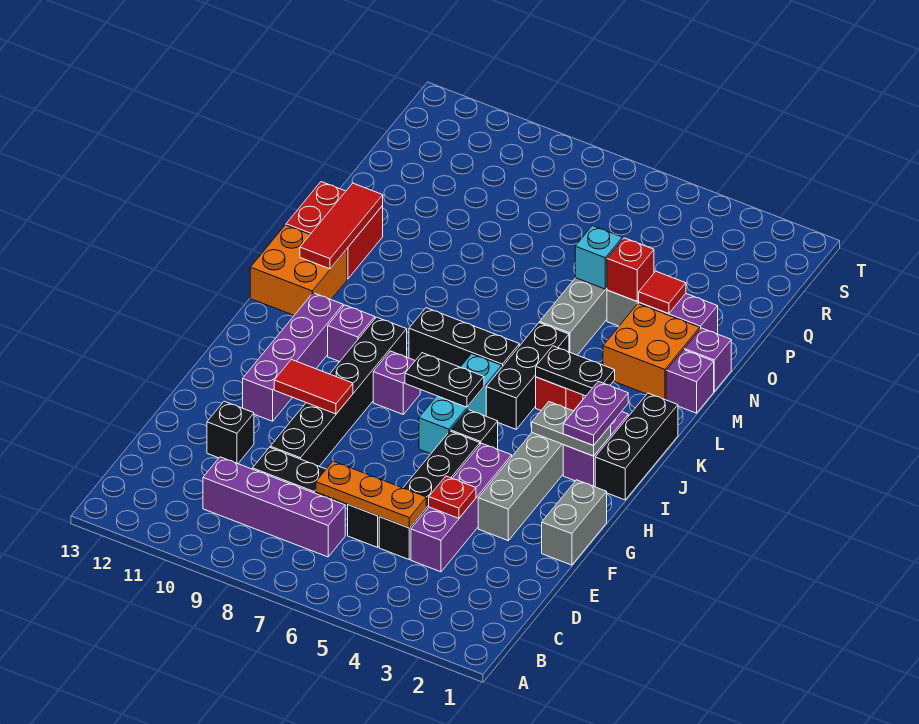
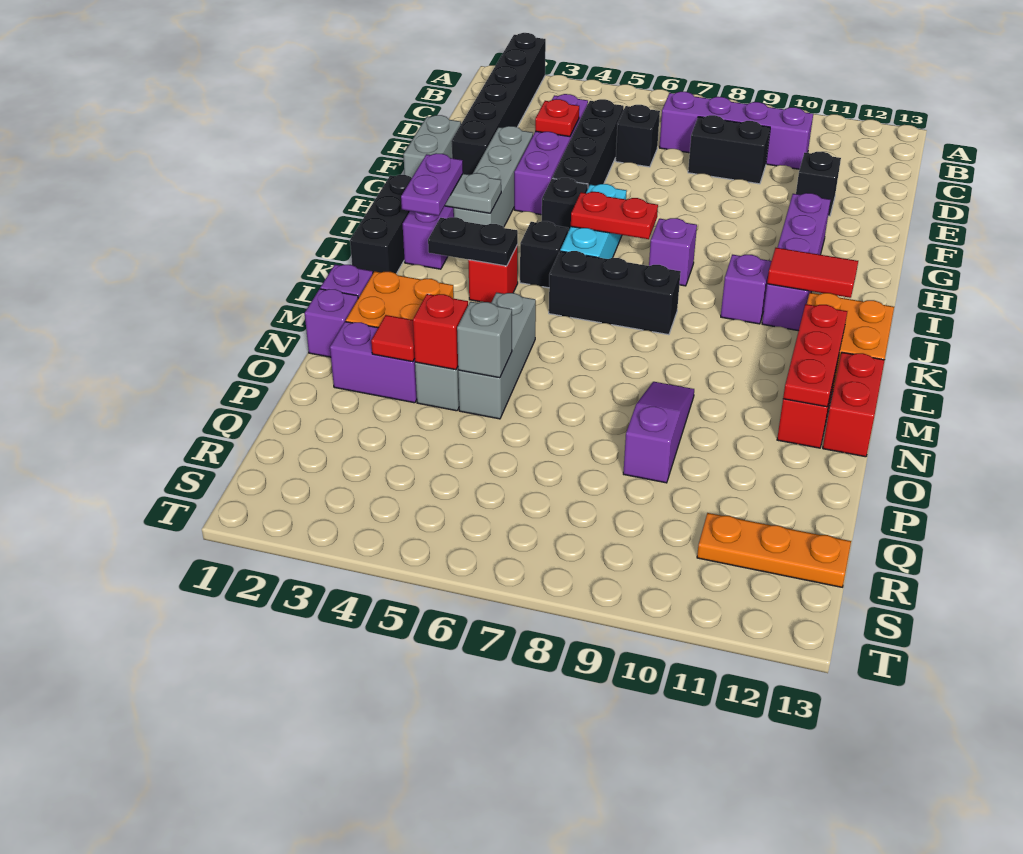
orange 1x3 plate [316,461,426,528] -> orange 1x3 plate moved to [697,513,851,587]
black 1x6 brick [270,317,407,466] -> black 1x6 brick moved to [452,33,546,175]
red 1x2 tile [274,359,353,414] -> red 1x2 tile moved to [767,248,858,298]
black 1x2 plate [405,353,484,407] -> red 1x2 plate [571,191,658,239]
black 1x3 brick [486,323,569,429] -> black 1x1 brick [520,221,568,288]
red 1x3 tile [300,183,383,269] -> red 1x3 plate [783,304,847,407]
none -> purple 1x3 slope [623,382,694,483]
cyan 1x1 brick [575,226,622,289] -> grey 1x1 brick [457,302,512,378]

